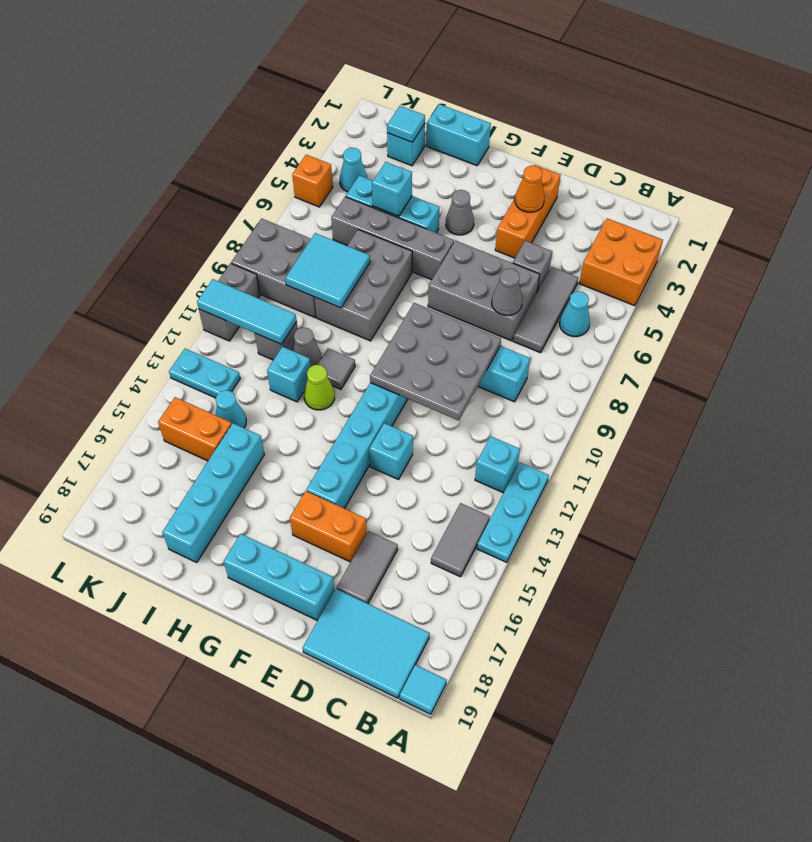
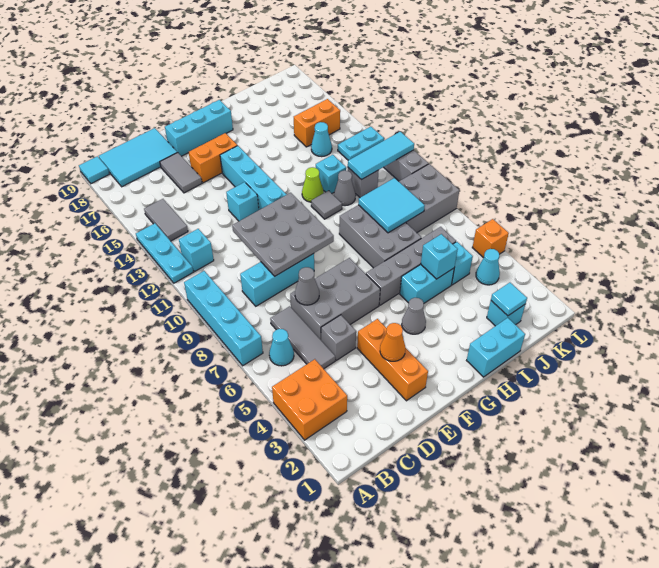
cyan 1x4 brick [162,423,264,563] -> cyan 1x4 brick moved to [184,271,263,366]

